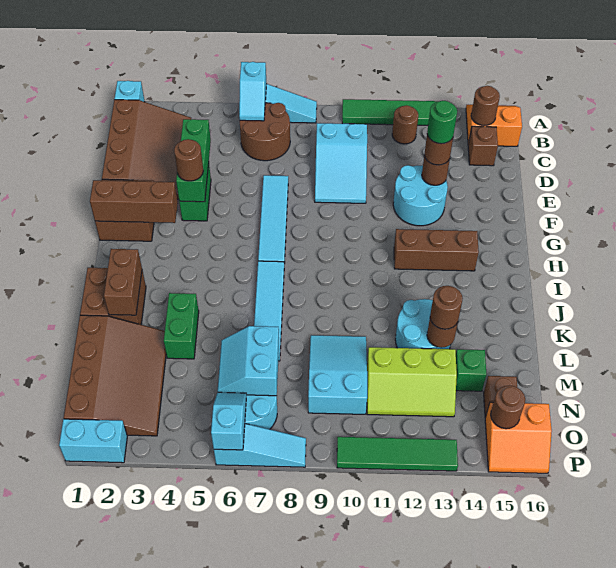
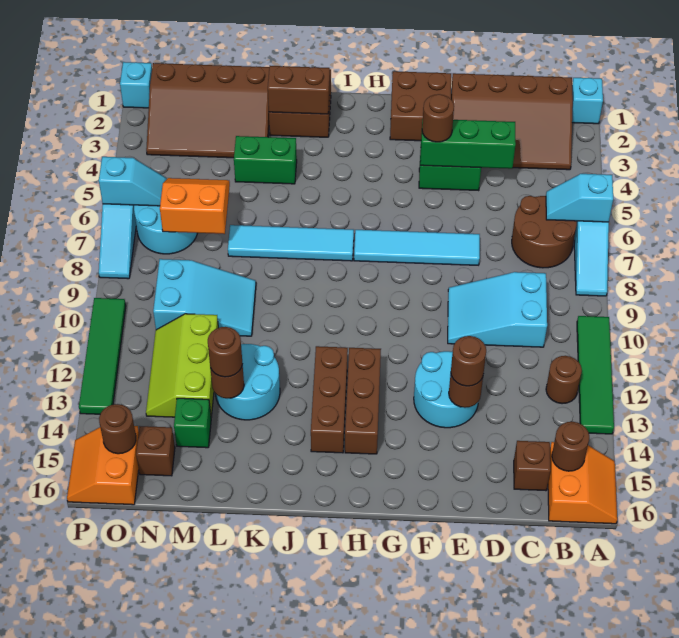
green 1x1 round brick [427,101,457,144] -> none
brown 1x3 brick [90,180,178,223] -> brown 1x3 brick moved to [311,346,348,453]
cyan 2x2 slope [218,326,279,396] -> orange 2x2 slope [160,178,230,234]
cyan 1x2 brick [59,419,127,463] -> cyan 1x1 brick [120,62,152,108]

